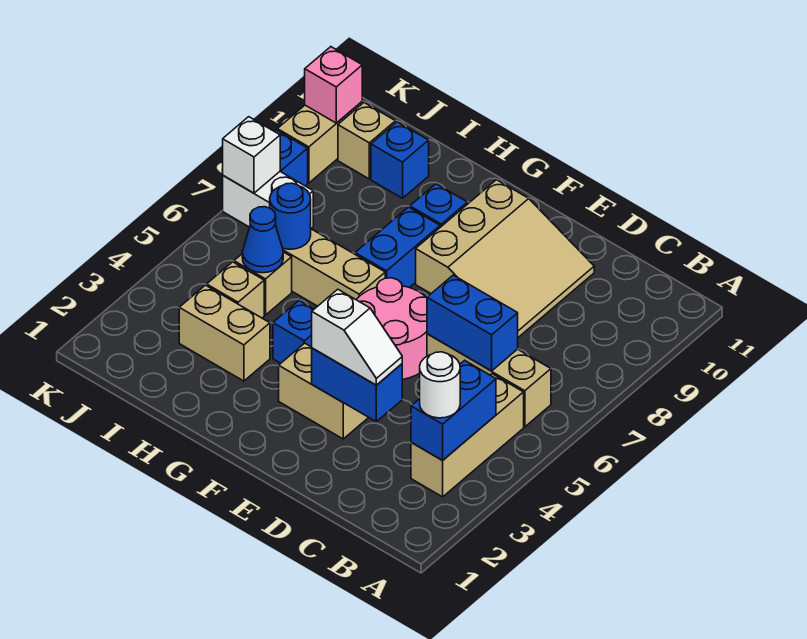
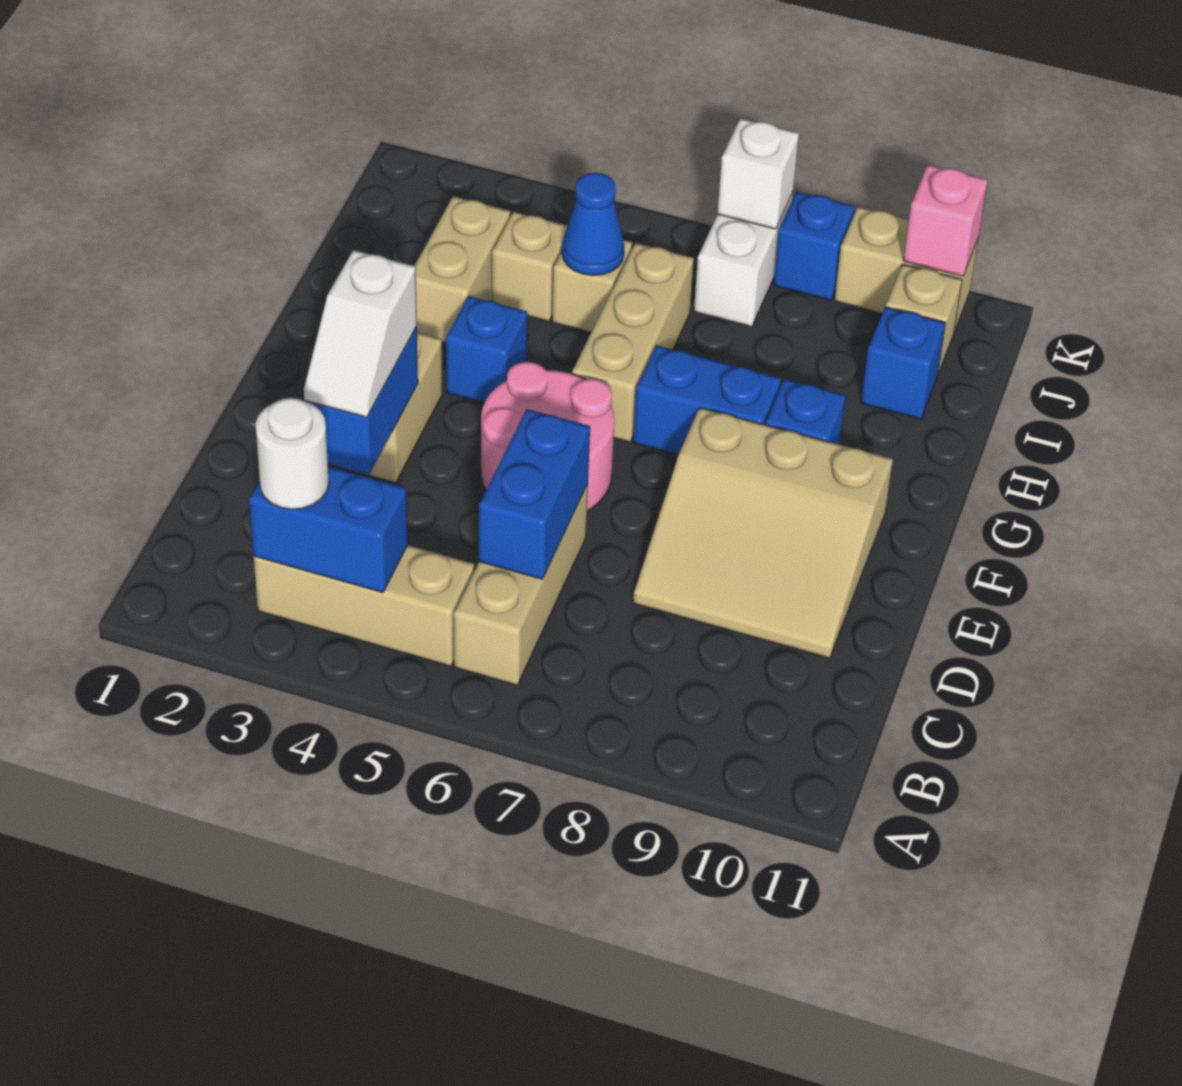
blue 1x1 round brick [270,183,311,249] -> none

